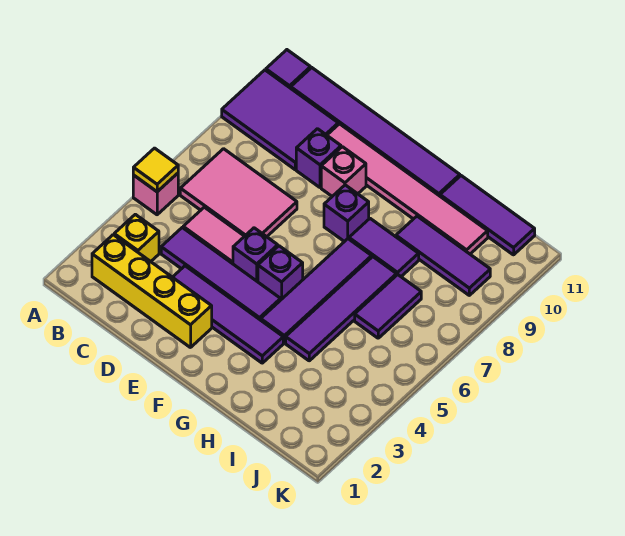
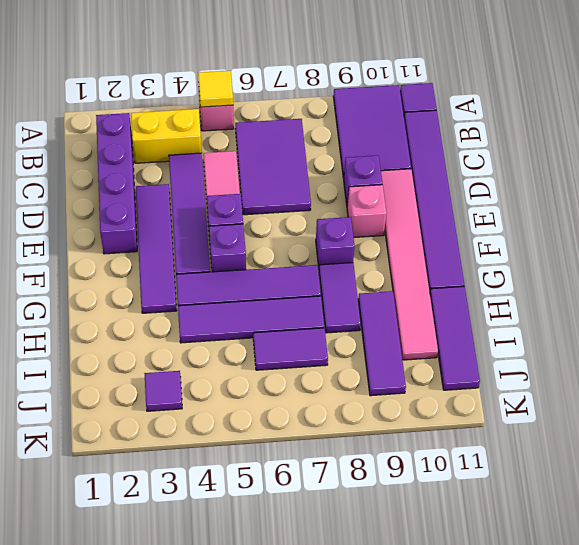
yellow 1x4 brick [92,235,212,348] -> purple 1x4 brick [96,113,137,254]
yellow 1x1 brick [114,214,159,261] -> yellow 1x2 brick [131,109,202,163]
pink 2x3 tile [180,149,297,237] -> purple 2x3 tile [235,119,311,215]
none -> purple 1x1 tile [144,371,182,411]

